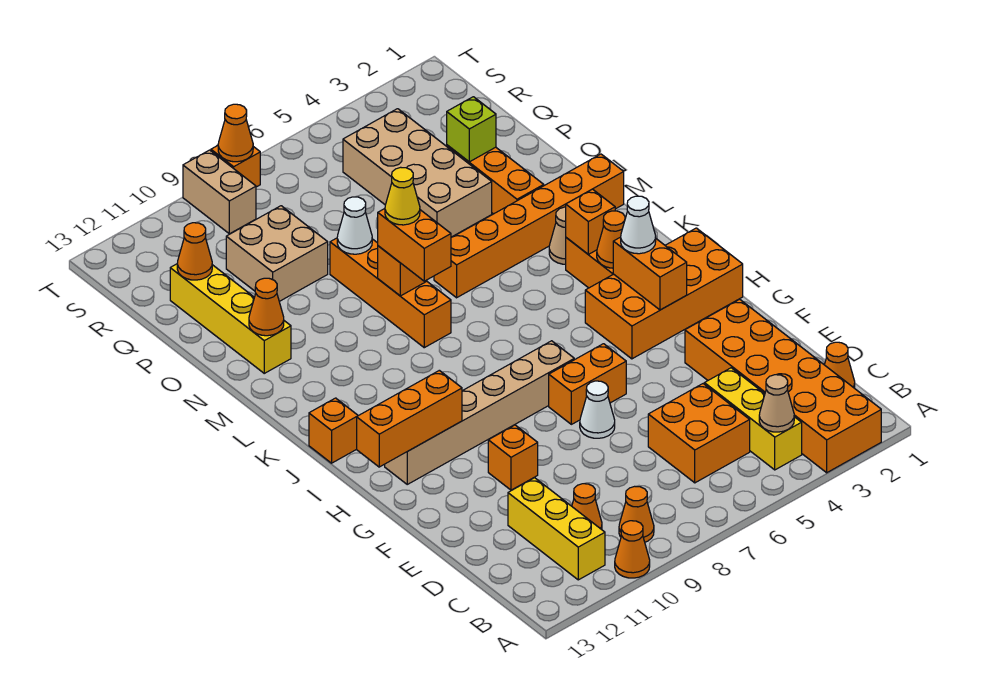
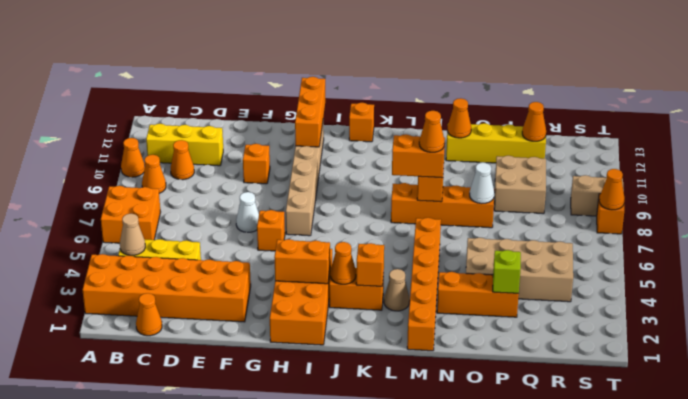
orange 2x2 brick [648,384,750,483] -> orange 2x2 brick moved to [101,186,160,243]
orange 1x2 brick [549,344,626,424] -> orange 1x1 brick [257,210,285,251]
white 1x1 cone [621,196,656,254] -> none
yellow 1x1 cone [385,167,420,225] -> orange 1x1 cone [419,111,445,152]

